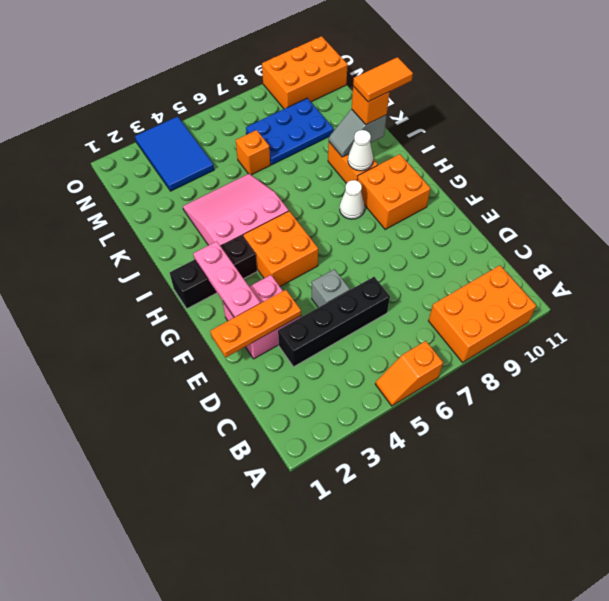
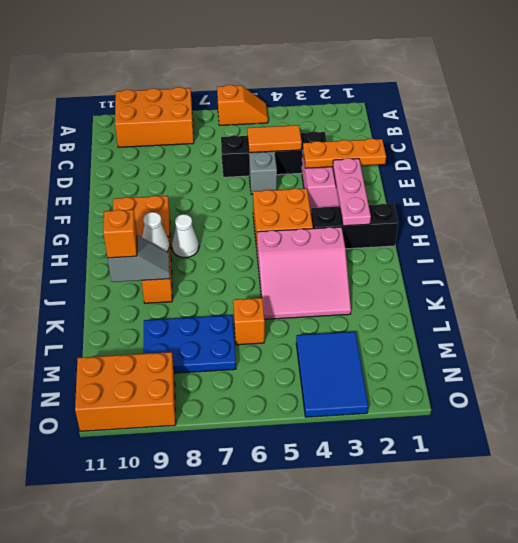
orange 1x2 tile [353,57,413,102] -> orange 1x2 tile moved to [247,125,302,153]

